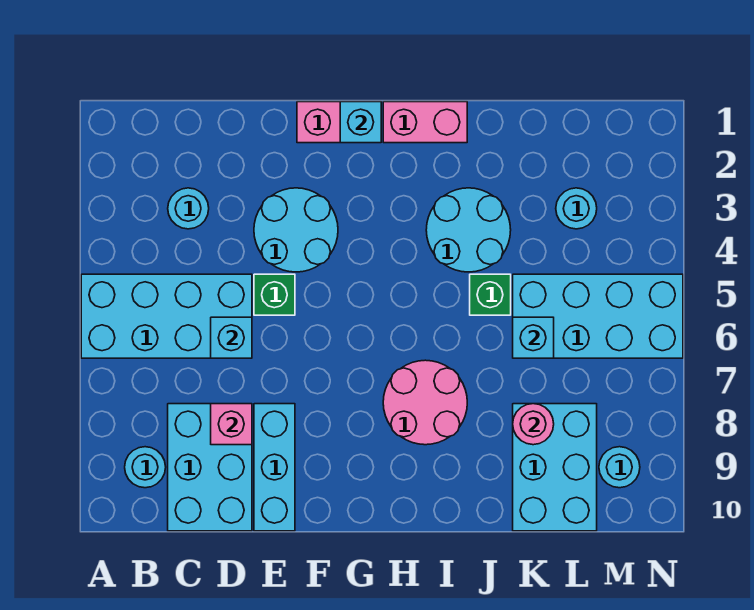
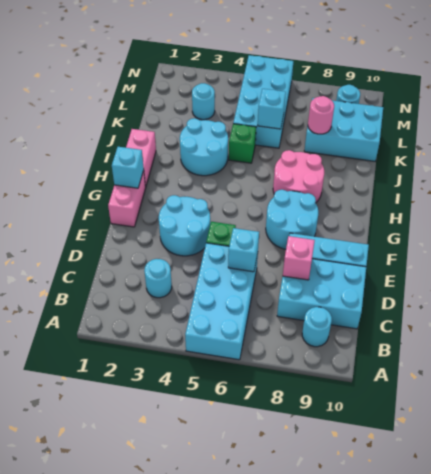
none -> cyan 2x2 round brick [266,190,318,249]

